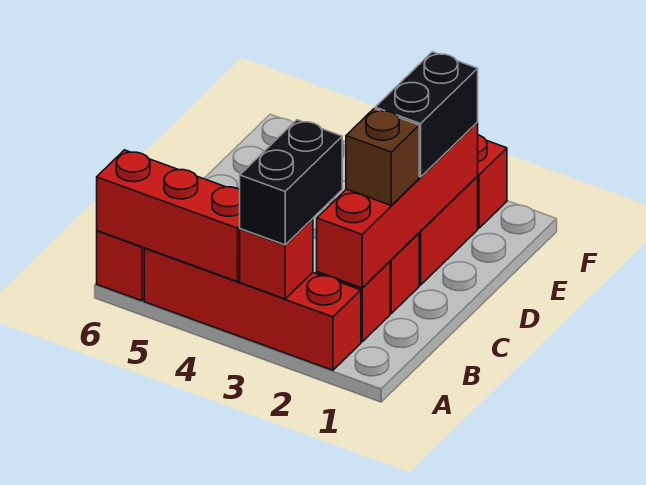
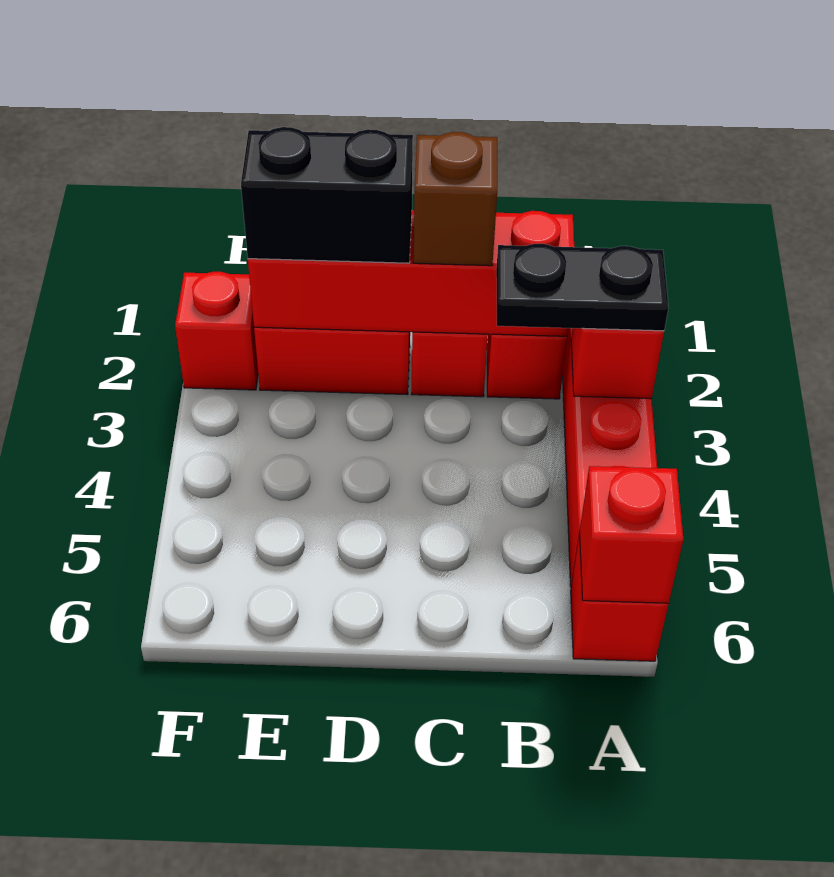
black 1x2 brick [240,120,342,245] -> black 1x2 plate [496,244,669,331]
red 1x3 brick [97,150,240,282] -> red 1x1 brick [579,466,683,603]

